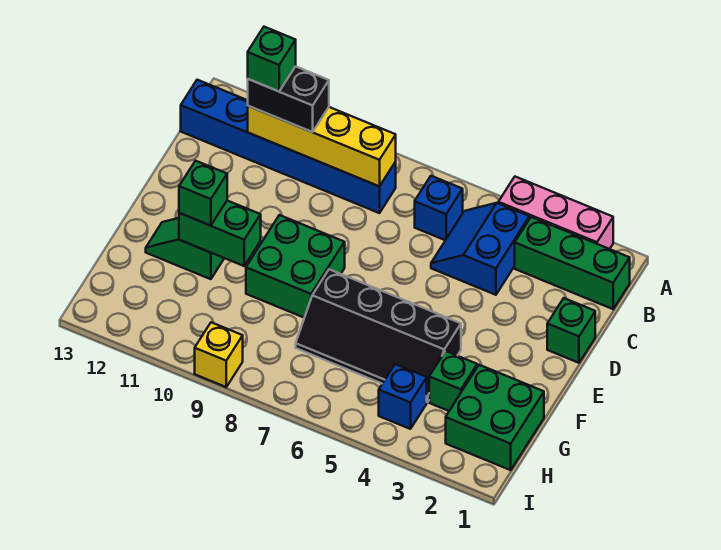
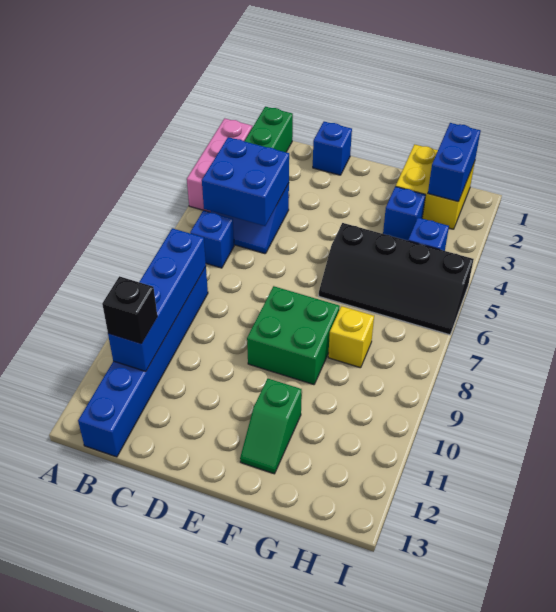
none -> blue 2x2 brick [202,137,289,226]
yellow 1x4 brick [248,106,396,186] -> blue 1x4 brick [108,228,206,371]
black 1x2 brick [248,66,329,132] -> black 1x1 brick [102,276,157,344]
green 1x1 brick [248,27,296,91] -> none
green 1x1 brick [547,298,595,363] -> blue 1x1 brick [313,122,352,175]
black 2x4 slope [296,269,461,402] -> black 2x4 slope turned to [319,223,474,335]
green 1x2 brick [179,201,261,266] -> none
green 1x1 brick [179,161,227,226] -> none
green 2x2 brick [446,365,544,470] -> yellow 2x2 brick [396,144,475,229]
green 1x1 brick [429,351,477,411] -> blue 1x1 brick [383,187,426,241]
none -> blue 1x2 brick [428,123,481,202]
yellow 1x1 brick [195,322,243,387] -> yellow 1x1 brick moved to [328,306,374,368]

